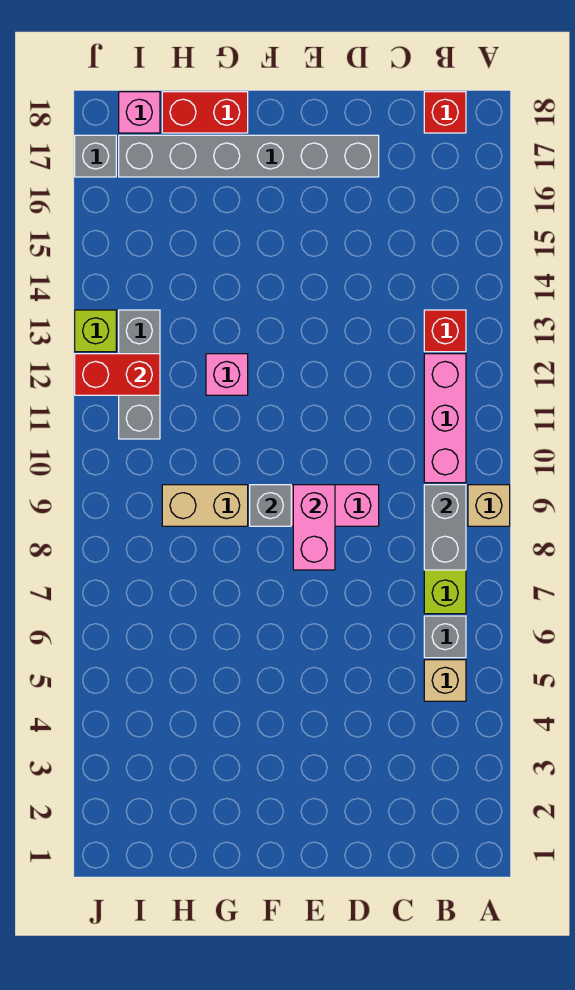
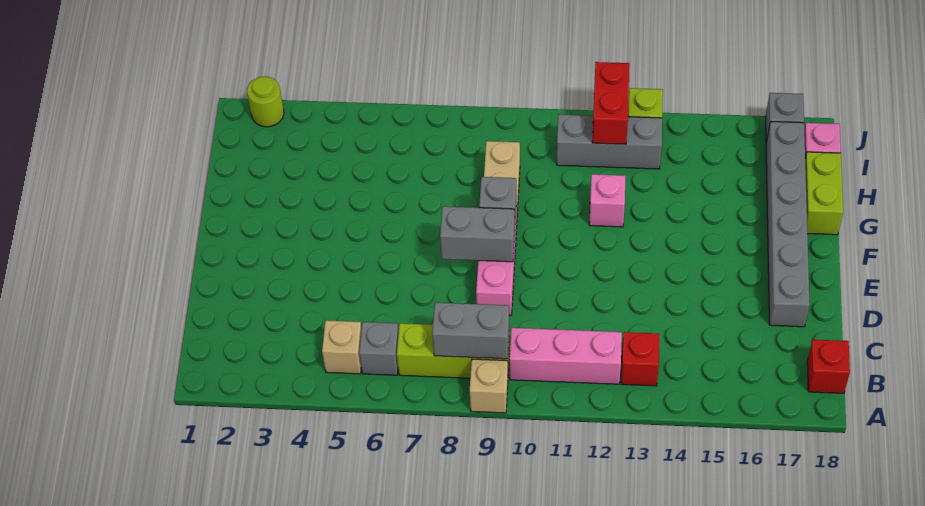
pink 1x2 brick [293,485,335,570] -> grey 1x2 brick [440,206,515,262]
red 1x2 brick [162,92,248,133] -> lime 1x2 brick [805,152,843,235]
none -> lime 1x1 round brick [247,76,284,127]

